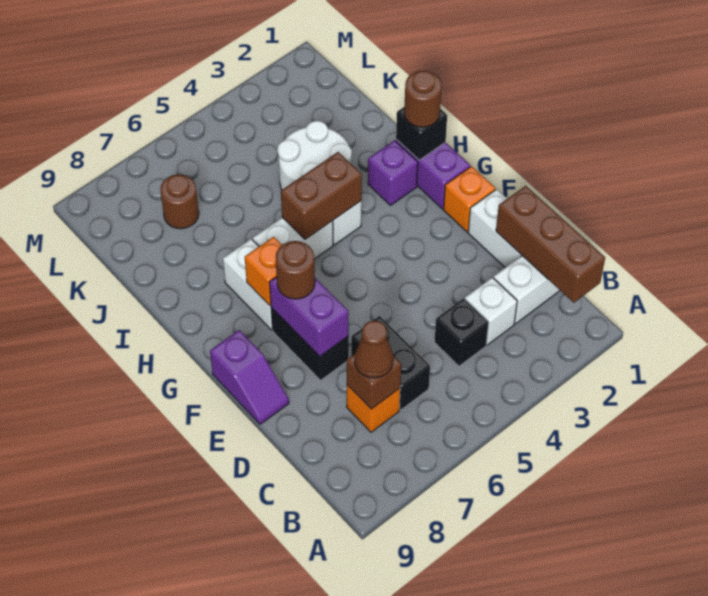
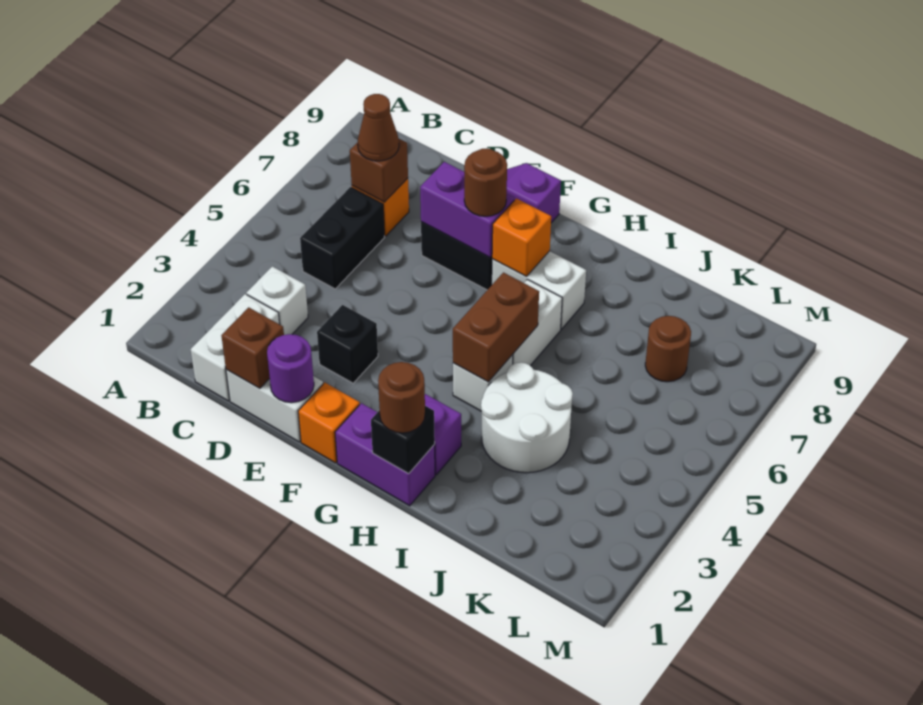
brown 1x3 brick [496,186,605,303] -> brown 1x1 brick [221,307,284,388]
black 1x1 brick [435,298,489,366] -> black 1x1 brick moved to [317,305,378,383]
black 1x2 brick [351,316,430,410] -> black 1x2 brick turned to [300,187,385,289]
none -> purple 1x1 round brick [267,334,314,403]

